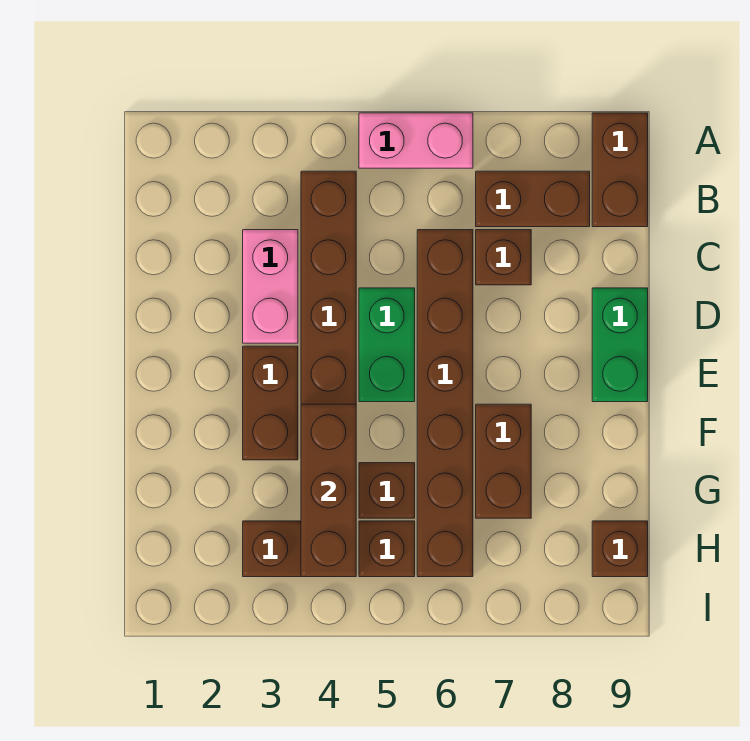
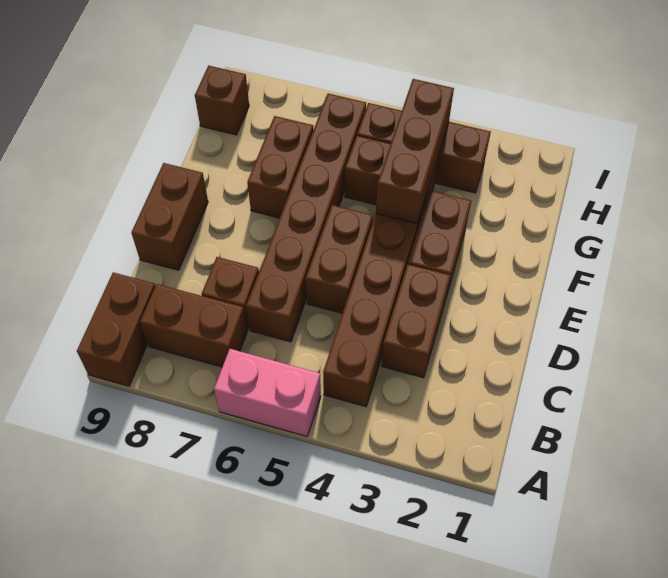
pink 1x2 brick [243,230,298,343] -> brown 1x2 brick [381,264,450,378]
green 1x2 brick [359,288,415,402] -> brown 1x2 brick [306,205,373,313]
green 1x2 brick [592,288,648,402] -> brown 1x2 brick [131,163,208,270]

